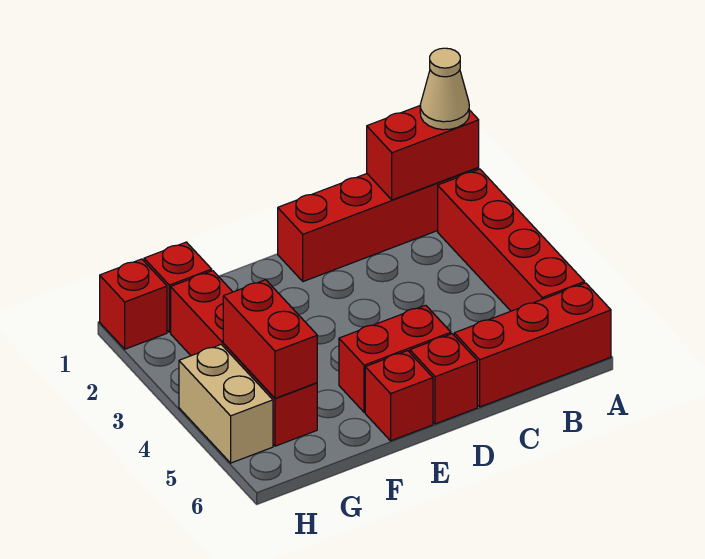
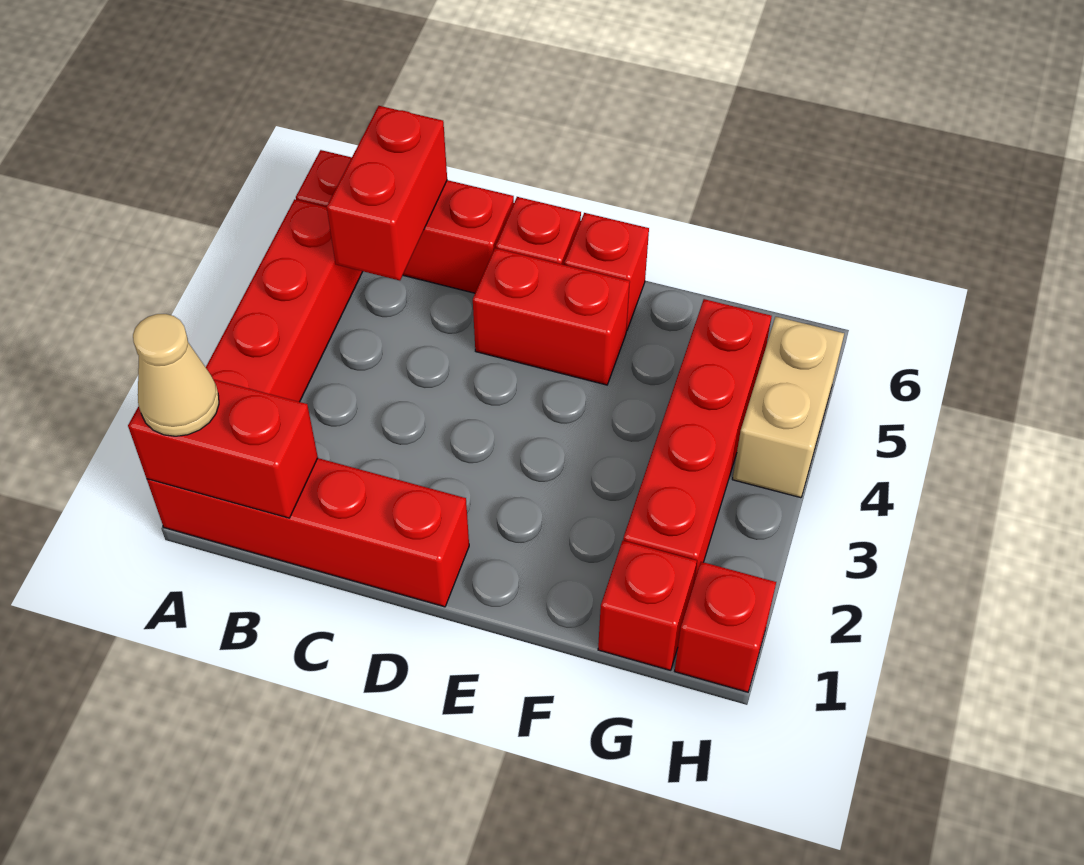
red 1x2 brick [223,280,317,398] -> red 1x2 brick moved to [327,106,447,280]

